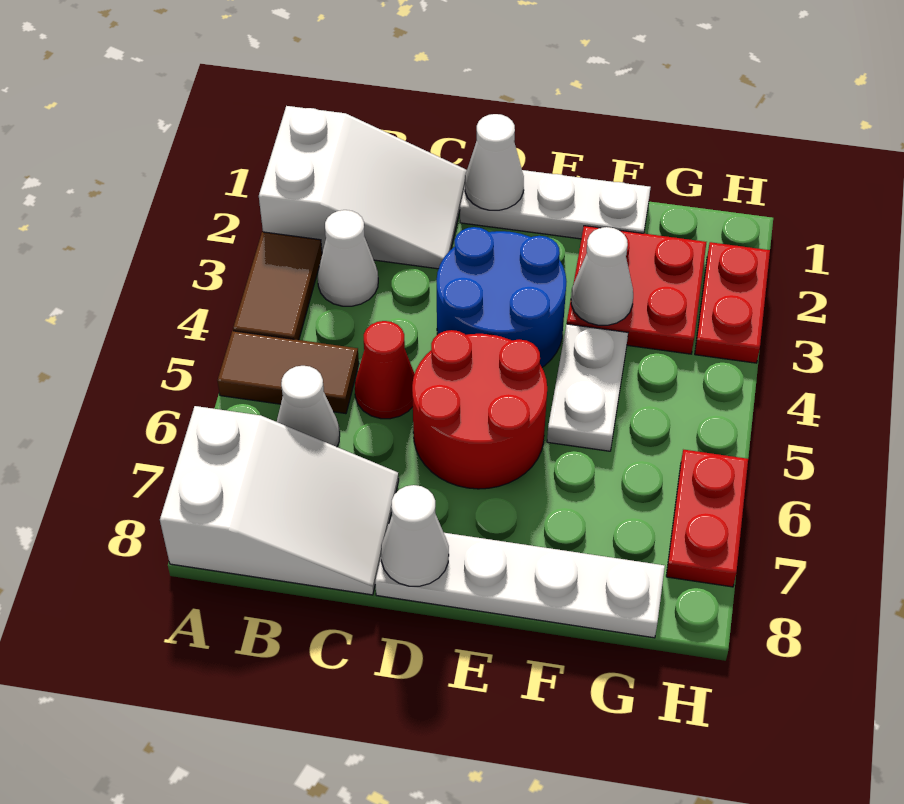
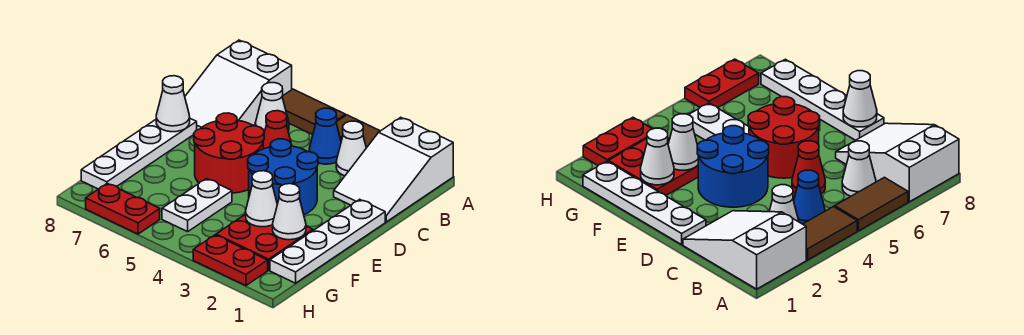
brown 1x2 tile [217,331,359,414] -> brown 1x2 tile turned to [282,89,345,135]
none -> blue 1x1 cone [309,108,341,164]
white 1x3 plate [460,170,651,239] -> white 1x4 plate [270,199,385,283]
white 1x1 cone [465,114,524,210] -> white 1x1 cone moved to [273,184,306,240]
white 1x2 plate [547,324,628,451] -> white 1x2 plate turned to [162,179,232,232]

